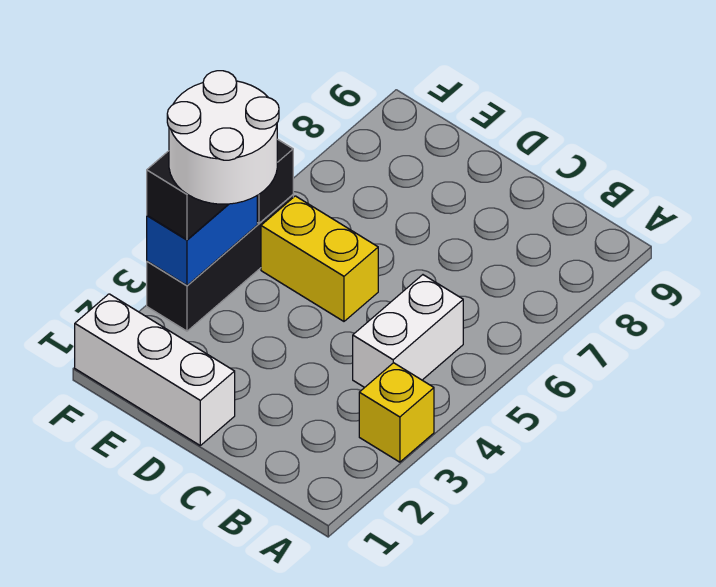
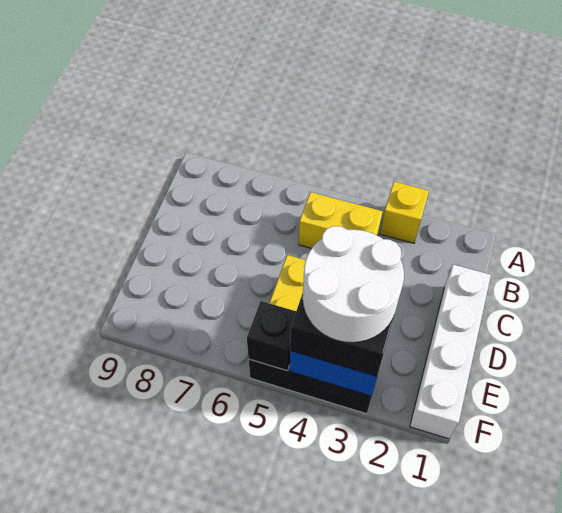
white 1x2 brick [353,275,463,387] -> yellow 1x2 brick [299,192,383,249]
white 1x3 brick [75,294,235,445] -> white 1x4 brick [410,265,491,439]

